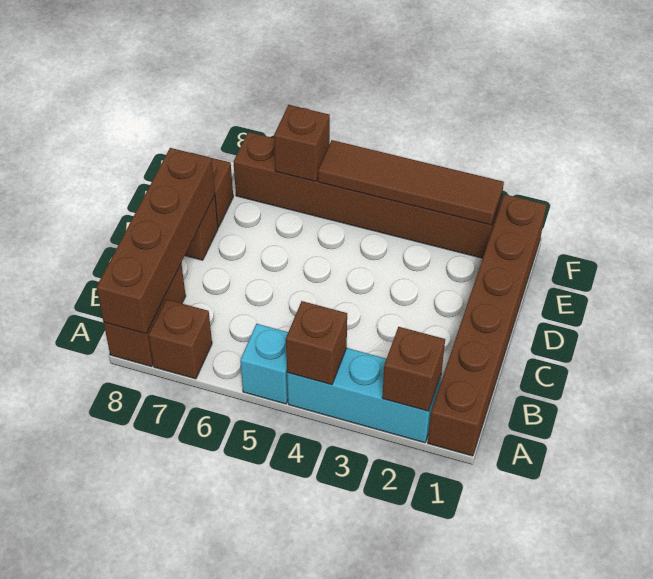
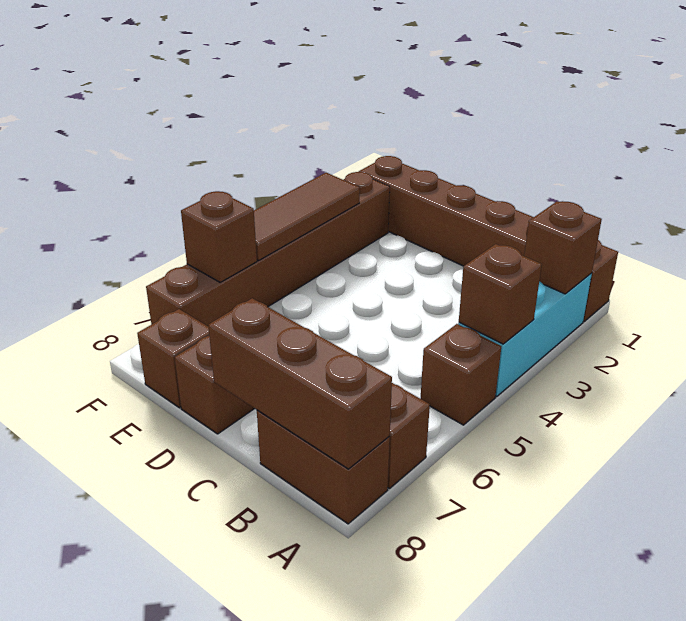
cyan 1x1 brick [240,324,288,404] -> brown 1x1 brick [420,324,501,425]
brown 1x4 brick [96,148,215,334] -> brown 1x3 brick [208,298,392,469]
brown 1x4 tile [318,140,504,225] -> brown 1x3 tile [254,173,360,260]

